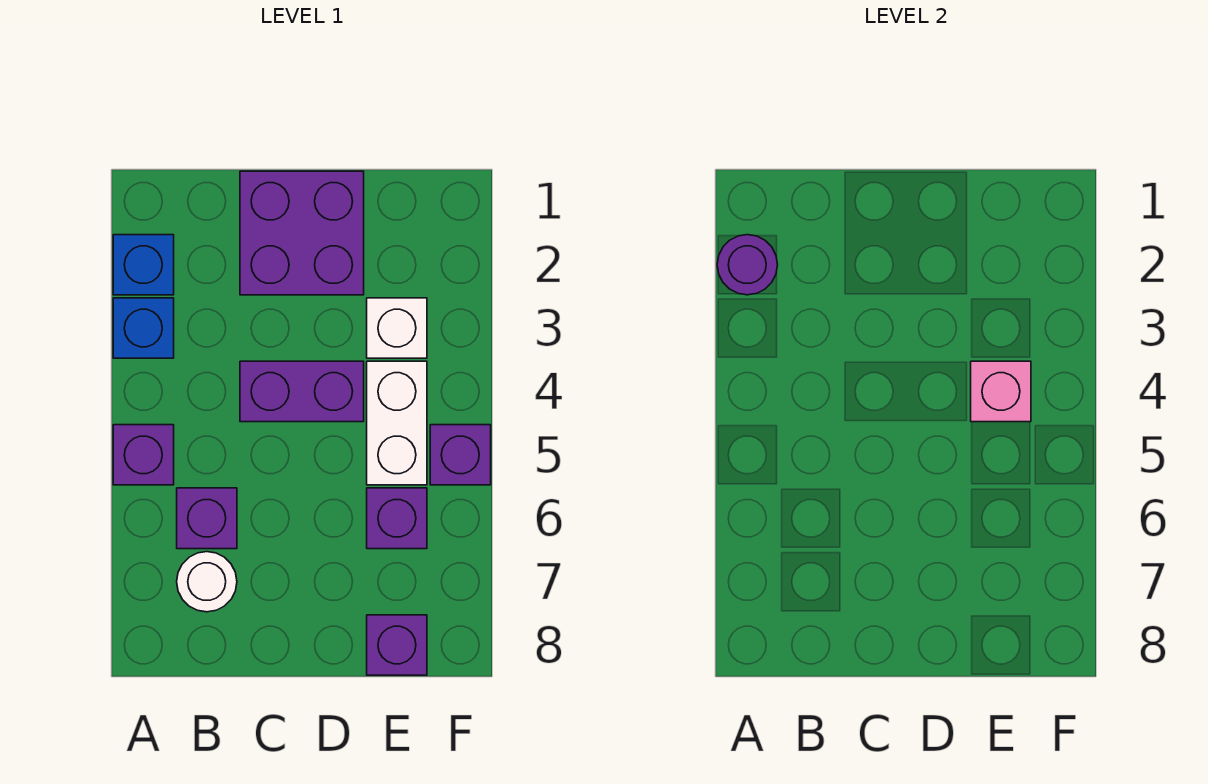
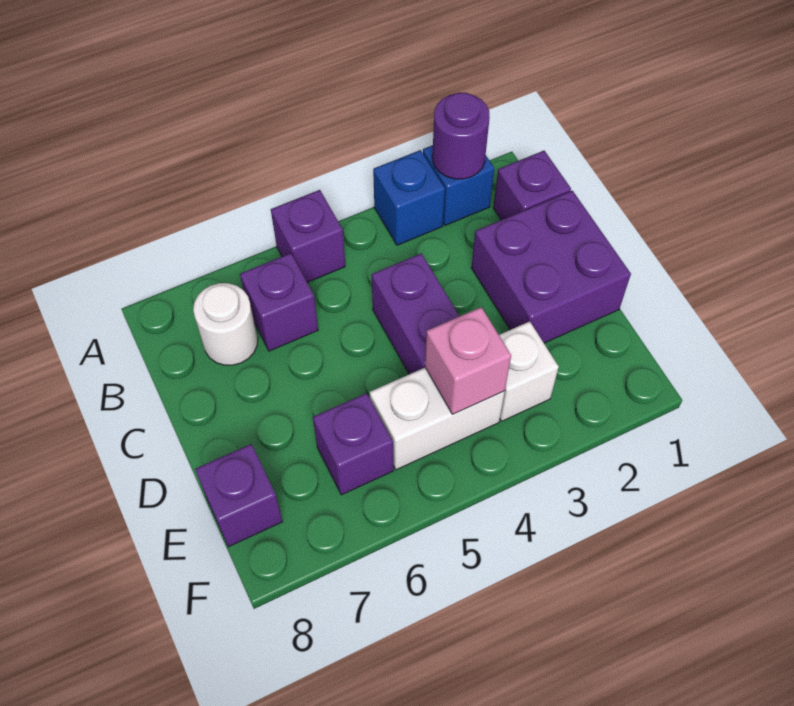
purple 1x1 brick [430,425,491,485] -> purple 1x1 brick moved to [493,151,571,220]

